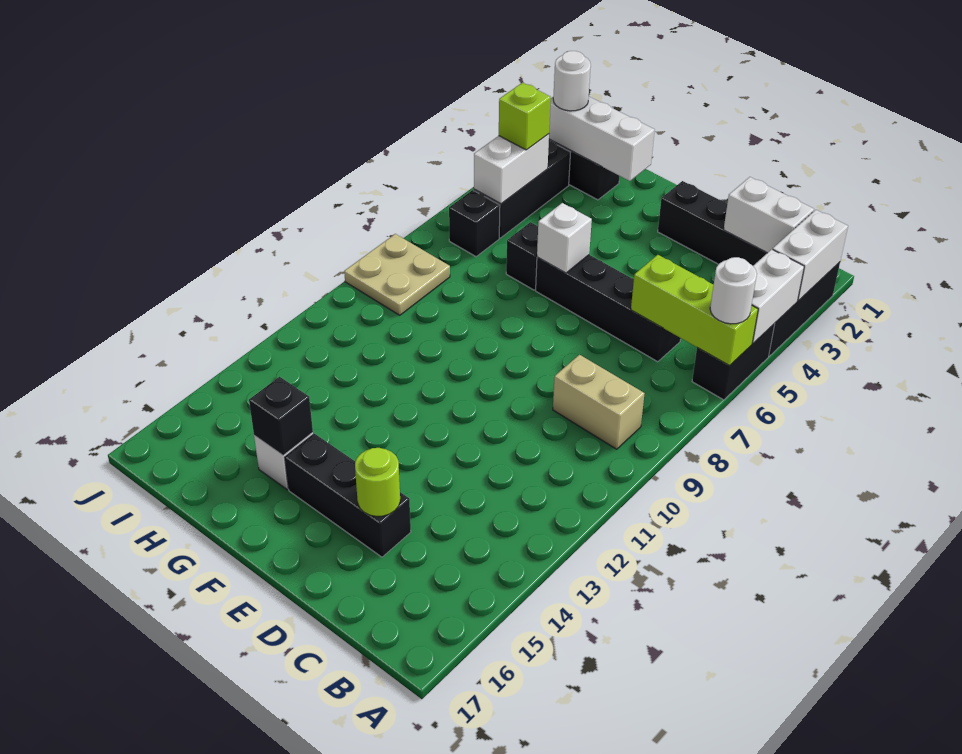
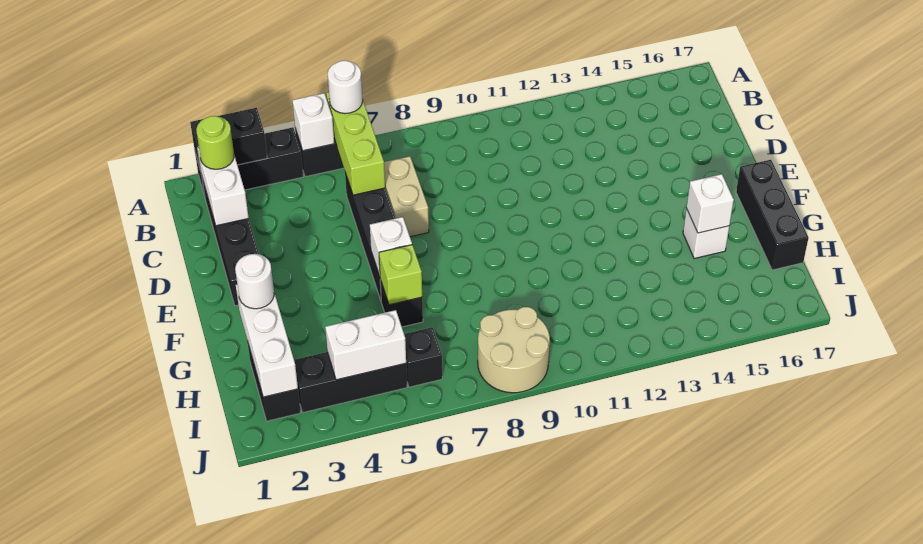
white 1x2 brick [773,210,848,300] -> black 1x2 brick [190,108,267,170]
white 1x2 brick [752,249,804,343] -> white 1x1 brick [292,93,334,151]
tan 1x2 brick [553,355,645,449] -> tan 1x2 brick moved to [384,156,429,237]
black 1x3 brick [285,434,411,557] -> black 1x3 brick moved to [736,160,808,270]
lime 1x1 round brick [355,448,400,516] -> lime 1x1 round brick moved to [196,116,234,169]
black 1x1 brick [249,377,313,455] -> white 1x1 brick [686,174,734,233]
white 1x1 round brick [553,51,591,111] -> white 1x1 round brick moved to [235,254,274,309]
lime 1x1 brick [499,83,551,150] -> lime 1x1 brick moved to [379,245,422,305]
tan 2x2 plate [344,234,450,315] -> tan 2x2 round brick [478,307,550,393]

